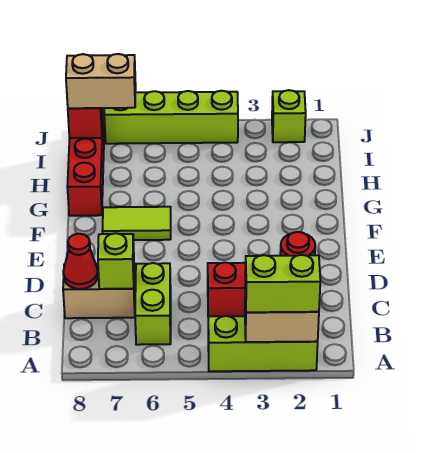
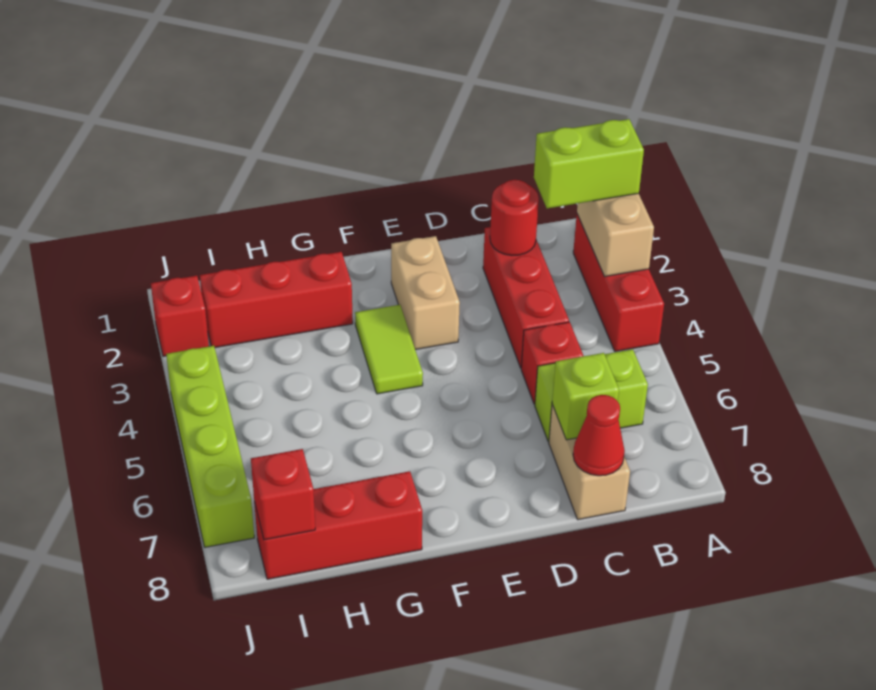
lime 1x3 brick [208,316,318,371] -> red 1x3 brick [573,214,664,352]
lime 1x2 brick [245,255,320,312] -> lime 1x2 brick turned to [534,119,644,208]
none -> red 1x1 brick [521,322,583,404]
lime 1x2 tile [102,207,171,240] -> lime 1x2 tile moved to [355,305,423,394]
none -> red 1x3 brick [200,252,353,348]
tan 1x2 brick [66,54,136,108] -> tan 1x2 brick moved to [391,236,460,350]
lime 1x1 brick [272,90,306,142] -> red 1x1 brick [151,276,209,356]

